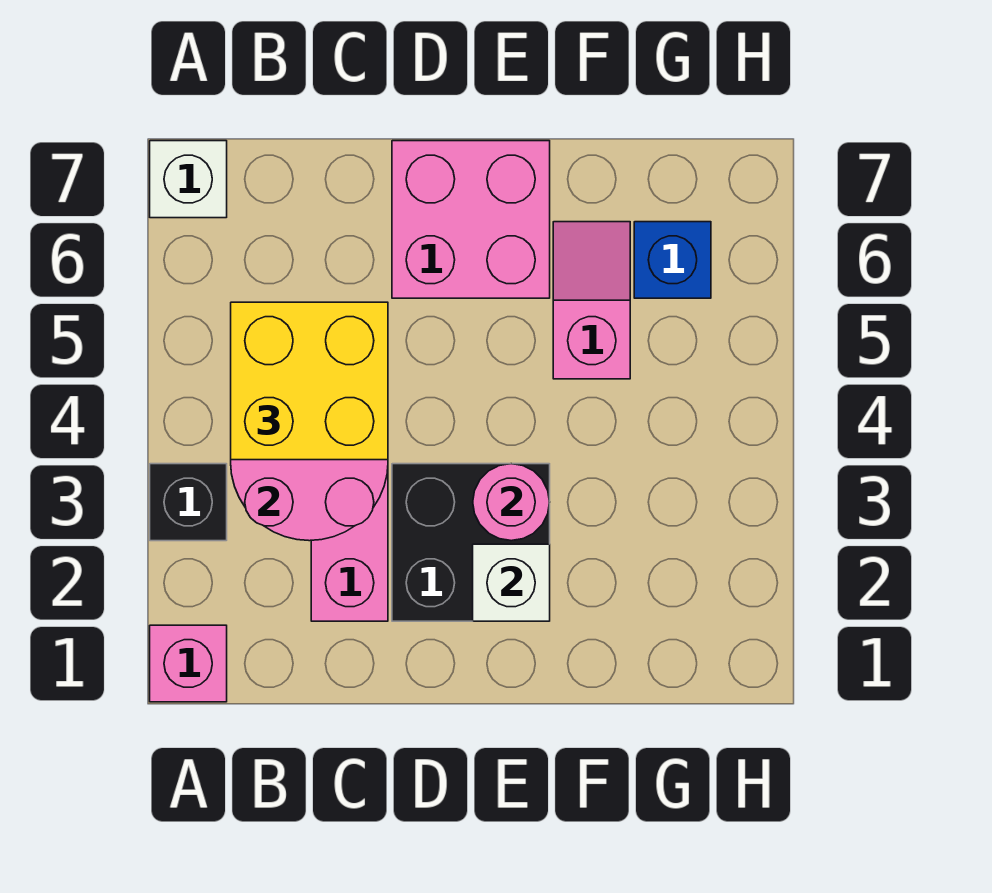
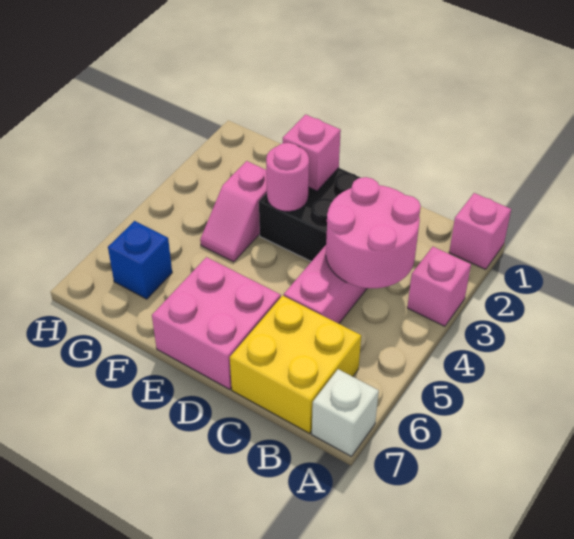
black 1x1 brick [150,464,227,541] -> pink 1x1 brick [407,247,471,326]
yellow 2x2 brick [231,302,388,460] -> yellow 2x2 brick moved to [230,296,361,433]
white 1x1 brick [473,544,550,621] -> pink 1x1 brick [283,114,341,191]
pink 1x2 slope [553,222,630,379] -> pink 1x2 slope moved to [200,161,267,262]

